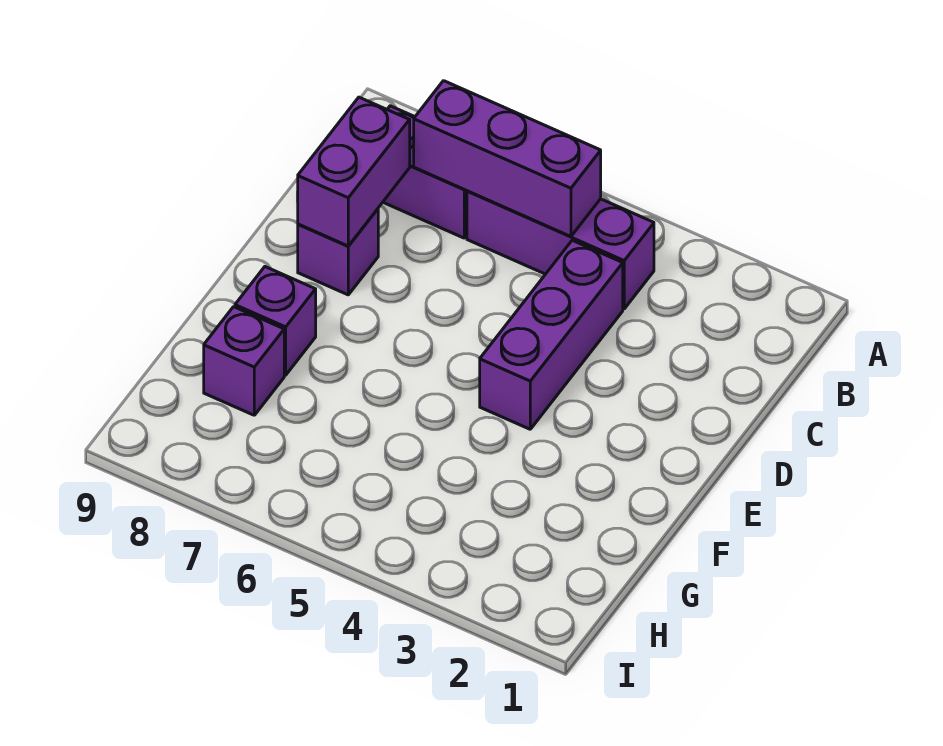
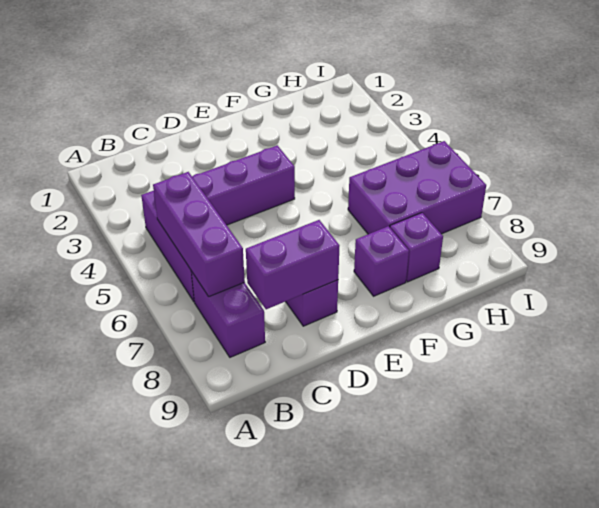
none -> purple 2x3 brick [348,141,486,234]

